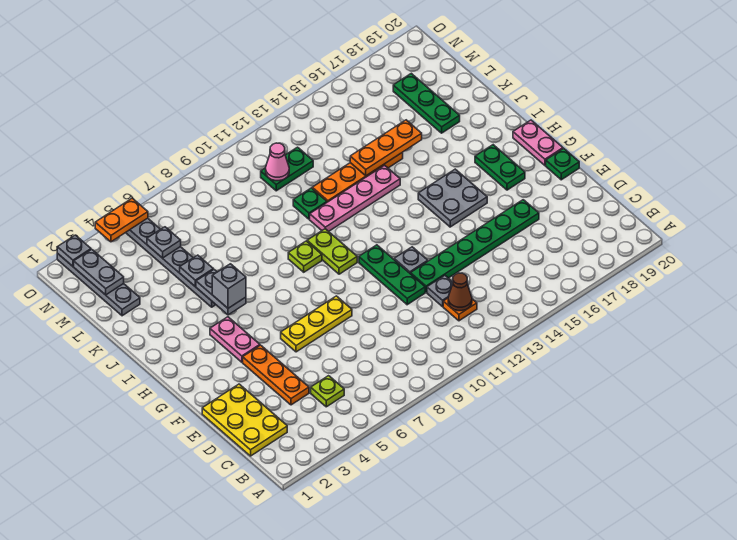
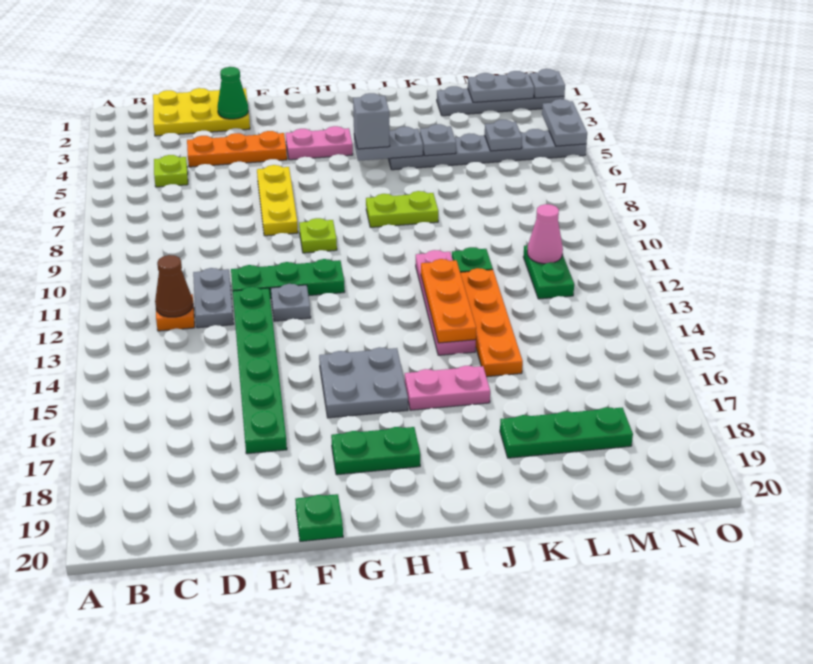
grey 1x1 plate [427,275,453,307] -> grey 1x2 plate [193,268,234,328]
none -> green 1x1 cone [218,67,248,119]
pink 1x2 plate [513,120,563,165] -> pink 1x2 plate moved to [405,366,490,410]
lime 1x2 plate [307,229,357,274] -> lime 1x2 plate moved to [366,191,438,227]
lime 1x1 plate [288,241,322,272] -> lime 1x1 plate moved to [299,218,337,253]
orange 1x3 plate [350,120,422,176] -> orange 1x3 plate moved to [421,259,476,343]
orange 1x2 plate [95,198,148,242] -> grey 1x2 plate [542,99,587,146]

